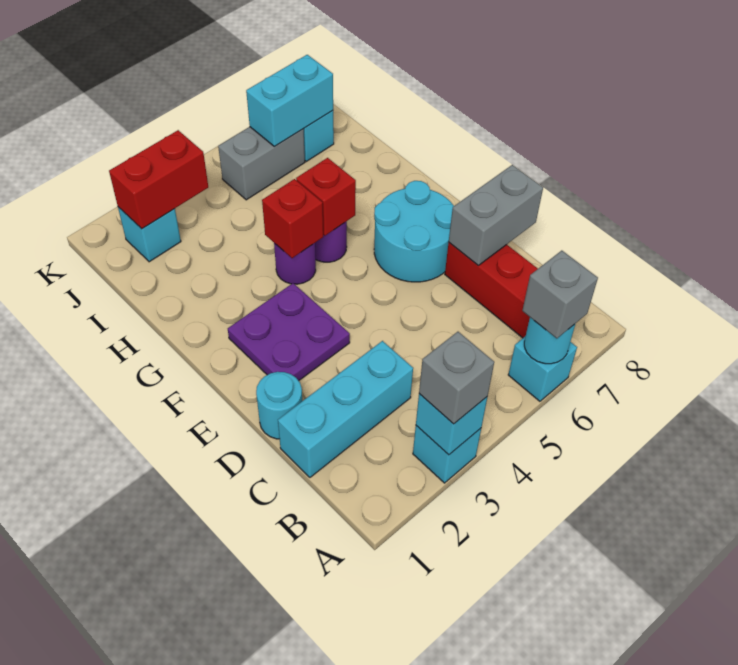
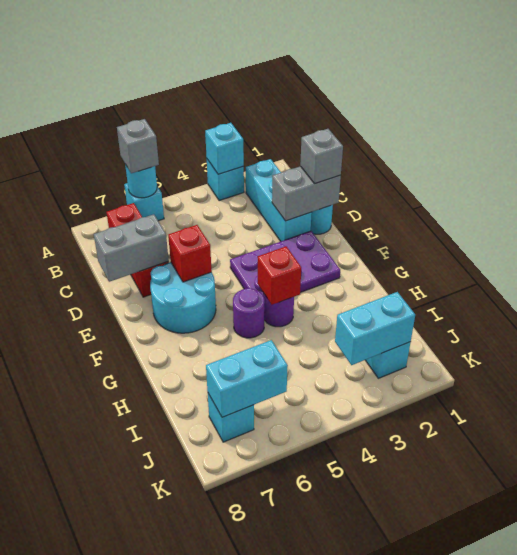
grey 1x1 brick [419,332,494,424] -> grey 1x1 brick moved to [300,129,343,184]
cyan 1x3 brick [278,341,413,477] -> cyan 1x3 brick turned to [246,159,312,241]
purple 2x2 plate [228,283,350,381] -> purple 2x3 plate [230,231,340,294]
red 1x1 brick [296,158,356,236] -> red 1x1 brick moved to [168,225,212,282]
red 1x2 brick [109,130,208,229] -> cyan 1x2 brick [335,292,415,365]
grey 1x2 brick [218,127,305,200] -> grey 1x2 brick moved to [272,166,341,221]

